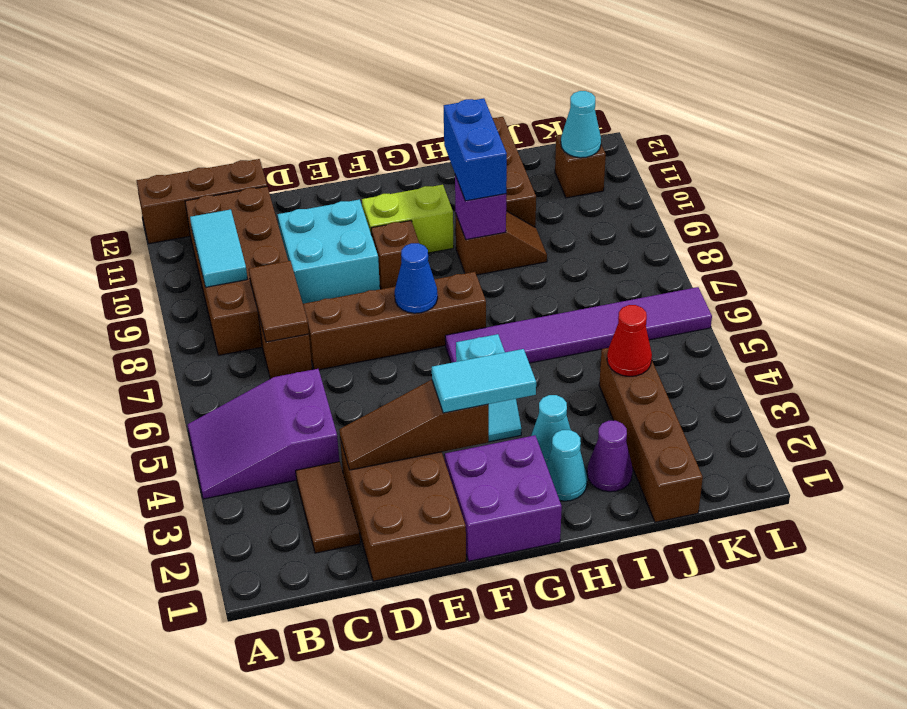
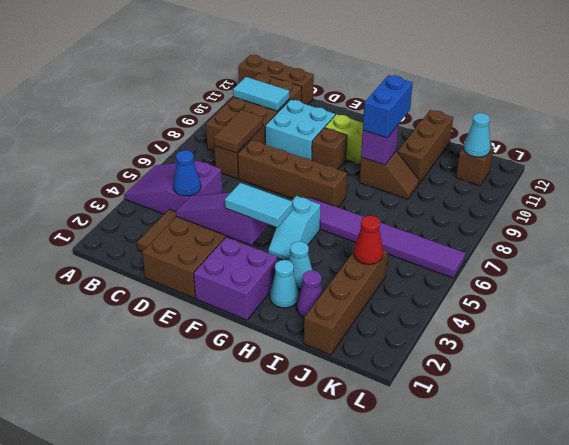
cyan 1x2 tile [190,210,247,287] -> cyan 1x2 tile turned to [233,77,289,111]
brown 1x3 slope [339,380,489,470] -> purple 1x3 slope [176,193,266,245]
blue 1x1 cone [395,243,438,313] -> blue 1x1 cone moved to [173,150,201,196]

